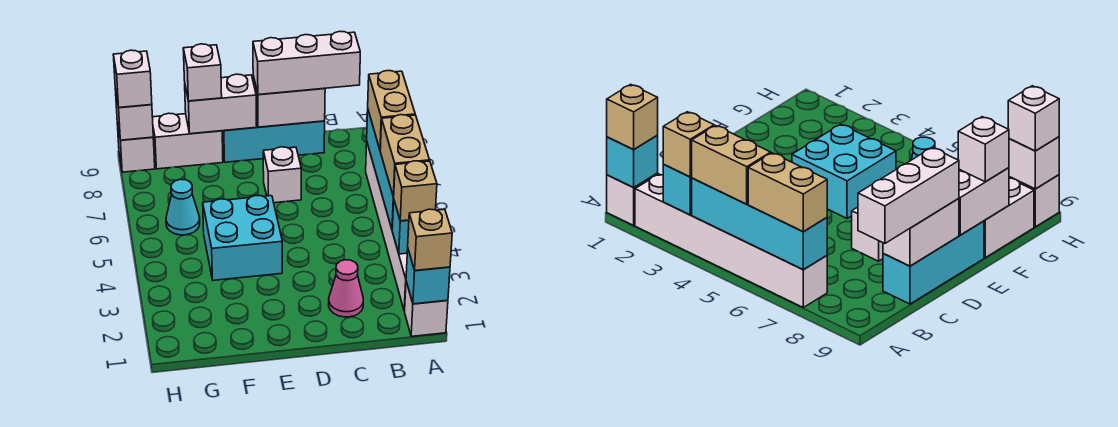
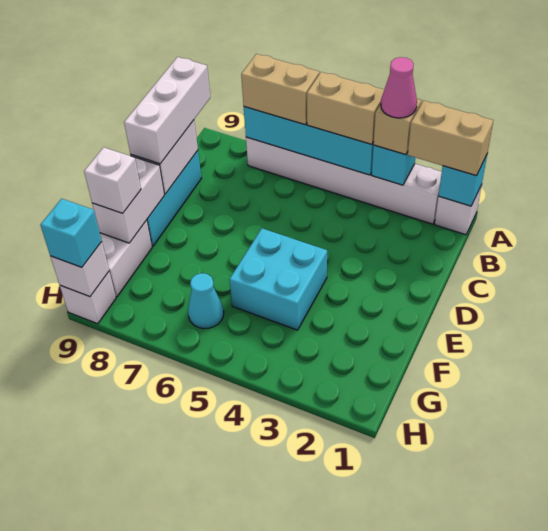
tan 1x1 brick [408,209,452,271] -> tan 1x2 brick [408,101,493,176]
pink 1x1 cone [329,260,363,317] -> pink 1x1 cone moved to [381,57,417,118]
white 1x1 brick [263,147,301,203] -> none
white 1x1 brick [113,50,152,108] -> cyan 1x1 brick [41,199,102,267]

